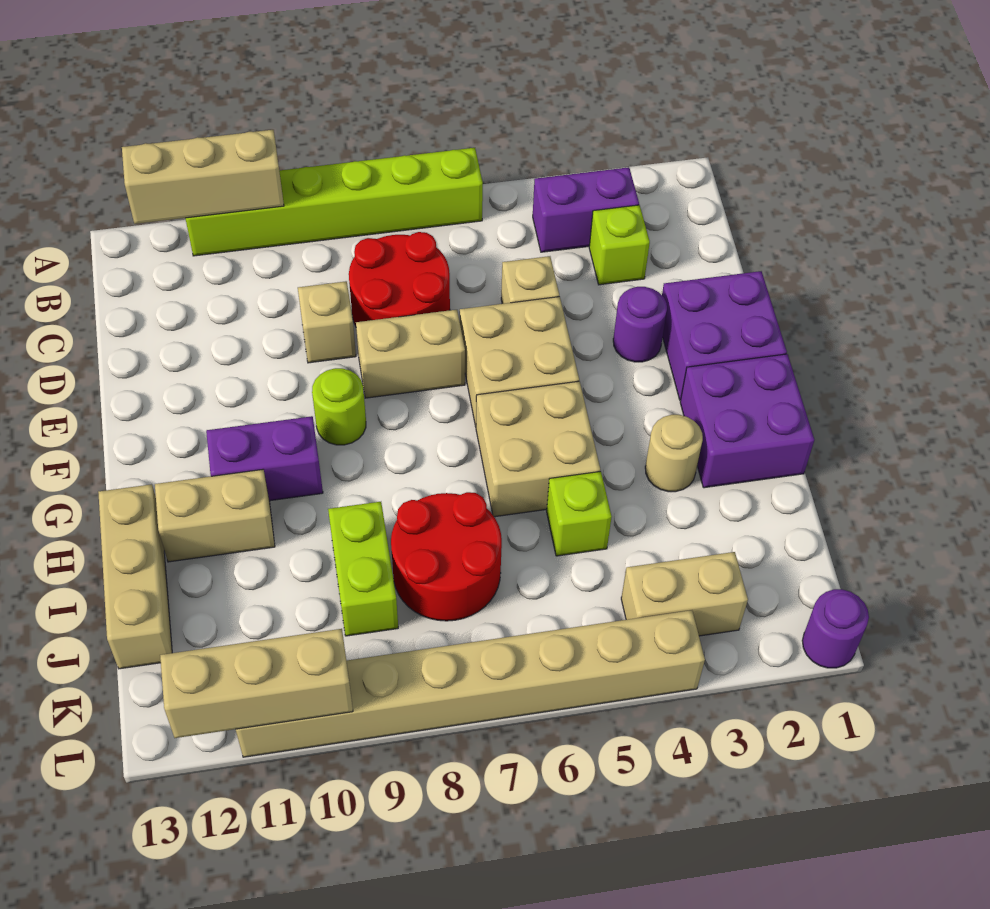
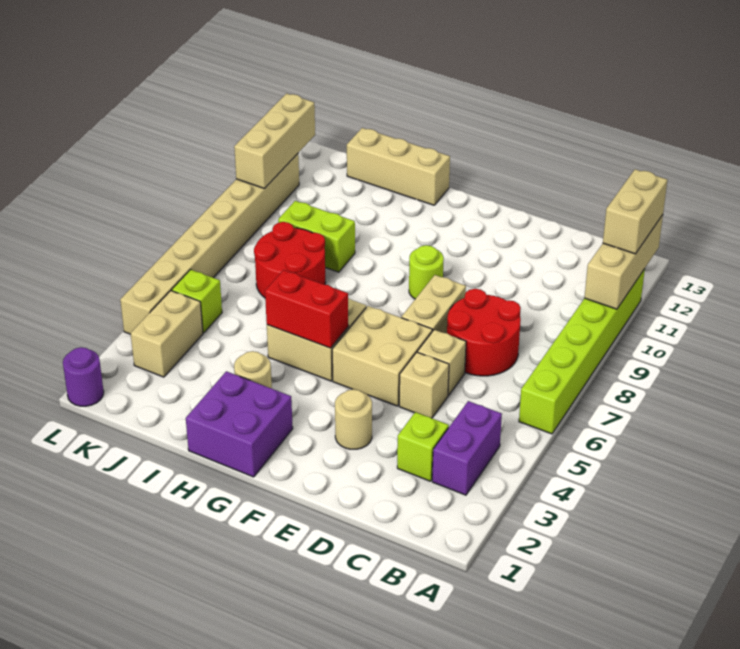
tan 1x1 brick [298,281,356,363] -> tan 1x1 brick moved to [417,330,466,395]
purple 2x2 brick [662,271,787,400] -> none
purple 1x1 round brick [613,287,667,362] -> tan 1x1 round brick [335,389,372,449]
none -> red 1x2 brick [265,270,348,348]
purple 1x2 brick [206,416,323,501] -> none
tan 1x2 brick [155,470,275,562] -> tan 1x2 brick moved to [603,169,667,254]
lime 1x1 brick [547,471,612,556] -> lime 1x1 brick moved to [172,270,222,333]

